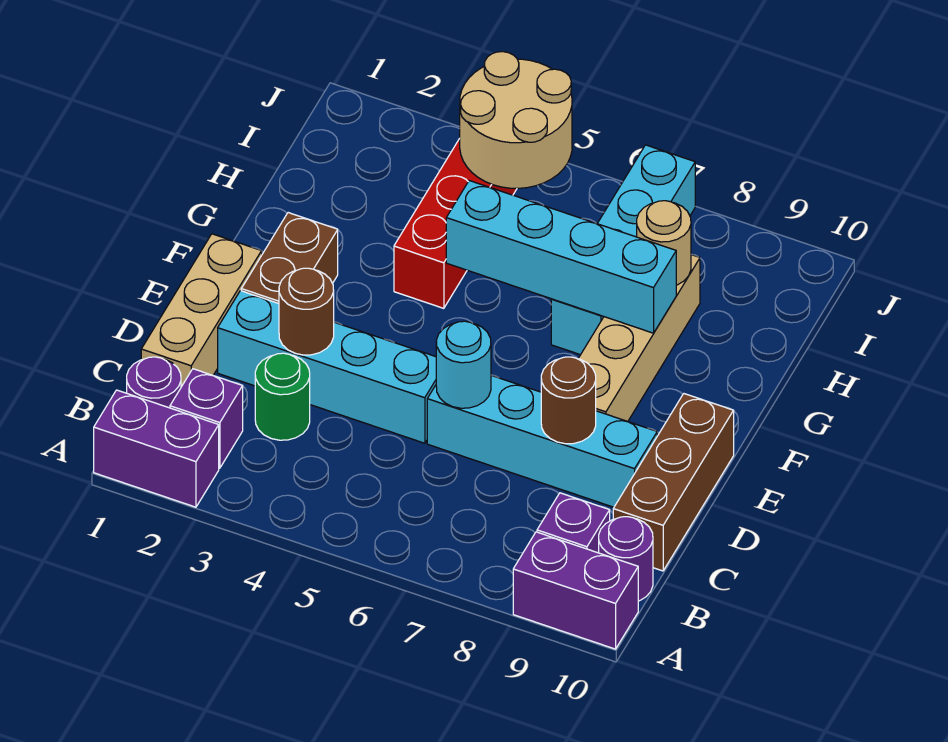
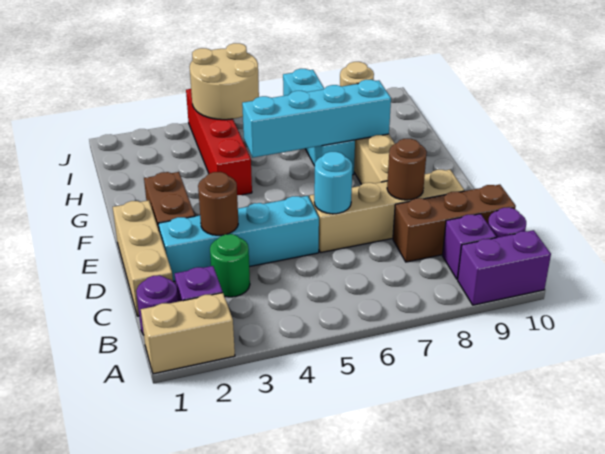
purple 1x2 brick [94,390,219,507] -> tan 1x2 brick [141,293,235,374]
brown 1x3 brick [613,394,734,571] -> brown 1x3 brick turned to [393,185,516,262]
cyan 1x4 brick [427,375,657,507] -> tan 1x4 brick [310,170,464,253]

